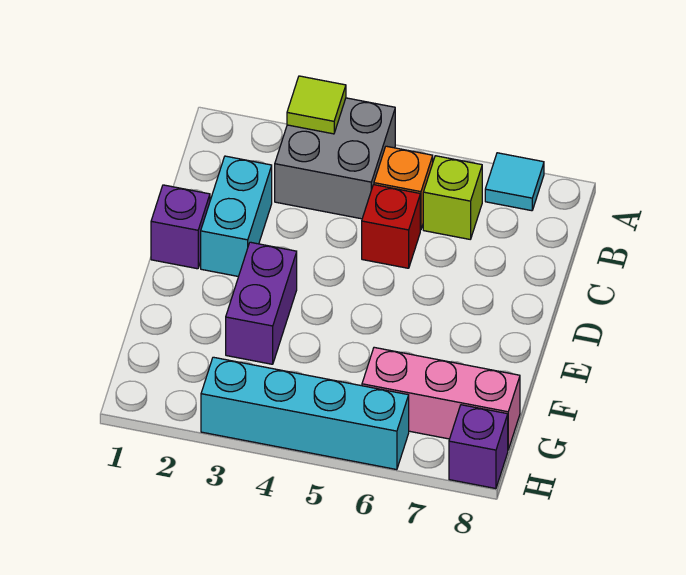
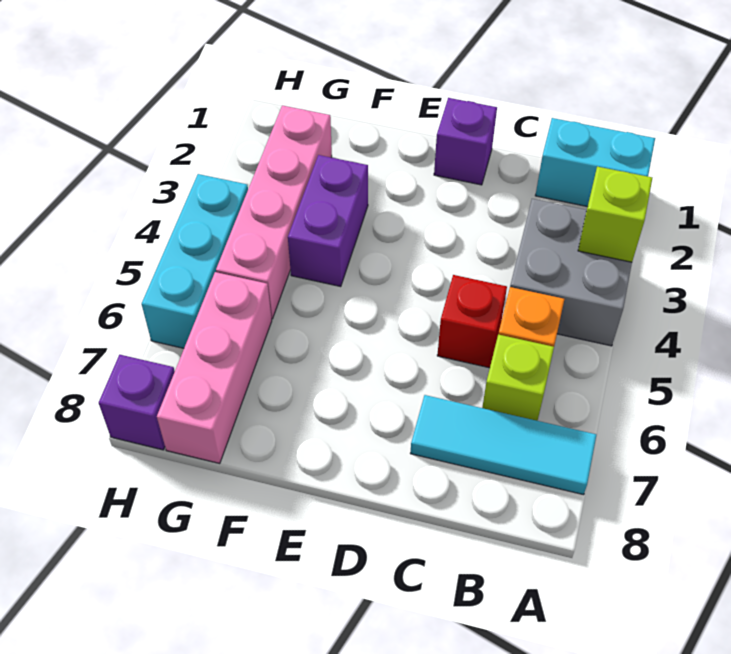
lime 1x1 tile [287,76,346,134] -> lime 1x1 brick [578,166,652,262]
cyan 1x1 tile [485,153,544,211] -> cyan 1x3 tile [410,395,597,495]
cyan 1x2 brick [201,156,272,277] -> cyan 1x2 brick moved to [535,118,655,207]
purple 1x2 brick [226,242,297,364] -> purple 1x2 brick turned to [288,155,368,286]
none -> pink 1x4 brick [216,105,332,319]
cyan 1x4 brick [201,357,409,470] -> cyan 1x3 brick [142,174,248,348]

